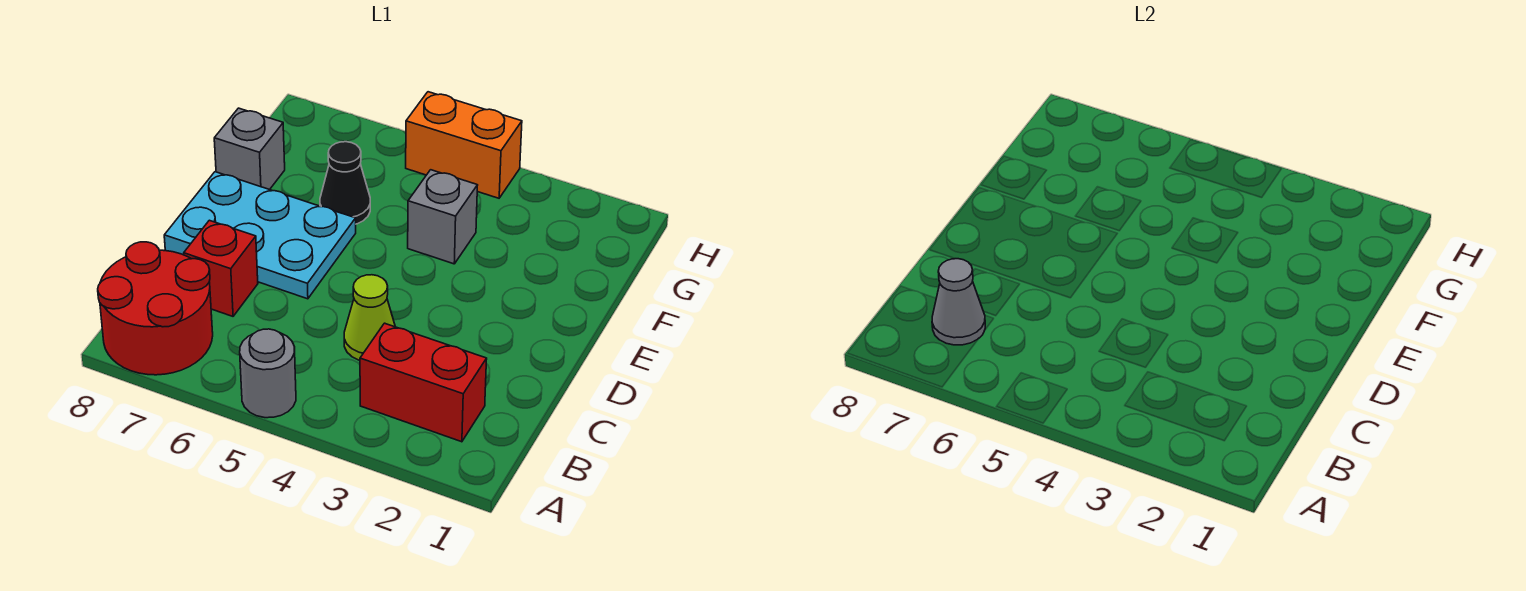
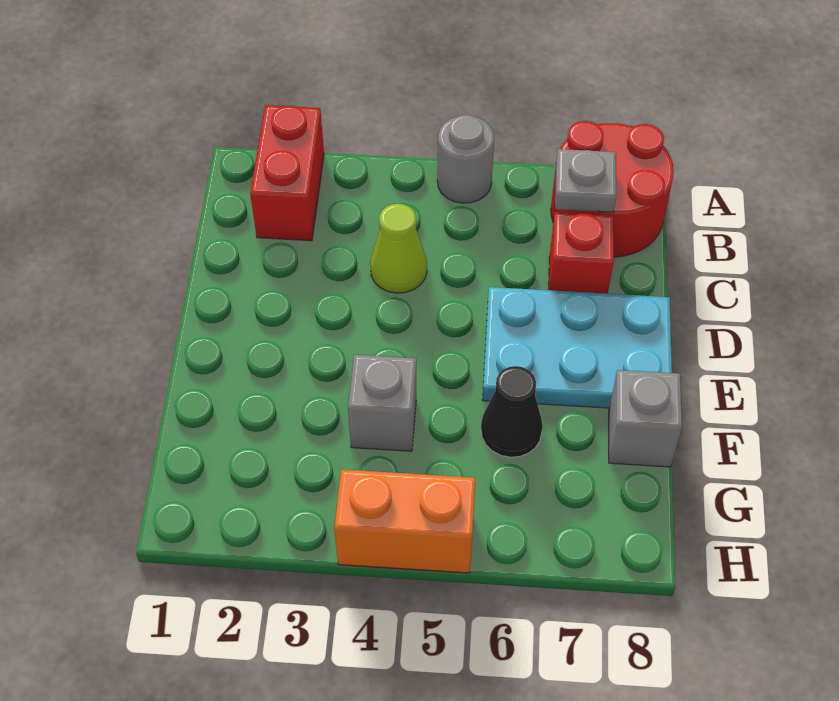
red 1x2 brick [360,323,487,442] -> red 1x2 brick turned to [250,105,324,241]
grey 1x1 cone [932,259,985,345] -> grey 1x1 plate [555,149,616,212]

